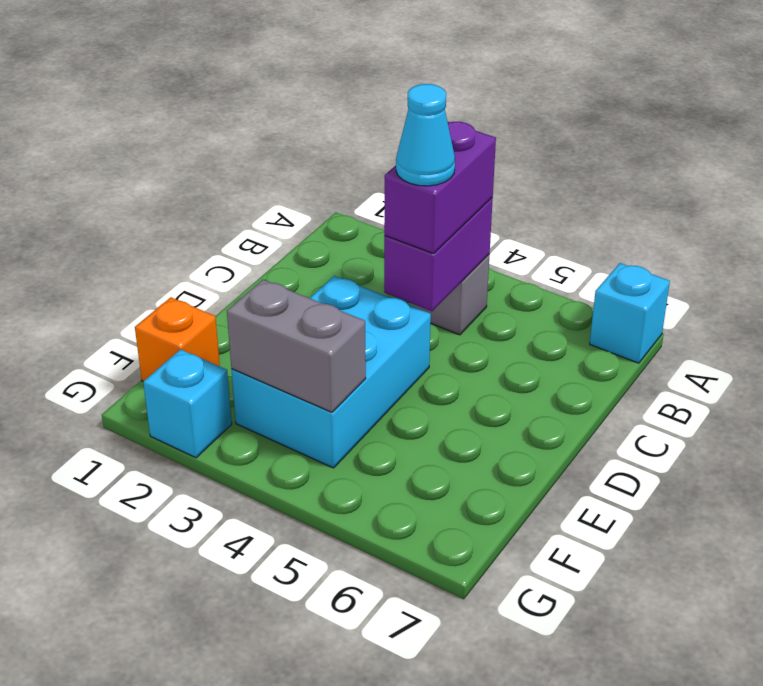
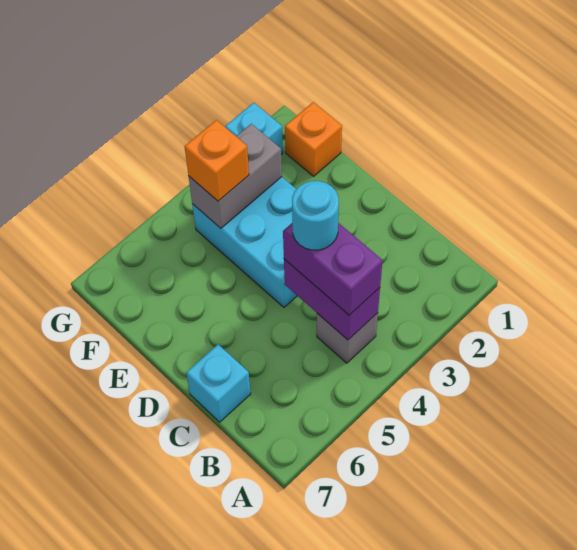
cyan 1x1 brick [590,263,670,363] -> cyan 1x1 brick moved to [186,344,251,422]
cyan 1x1 cone [396,84,455,186] -> cyan 1x1 round brick [292,181,339,250]
none -> orange 1x1 brick [185,120,249,201]

